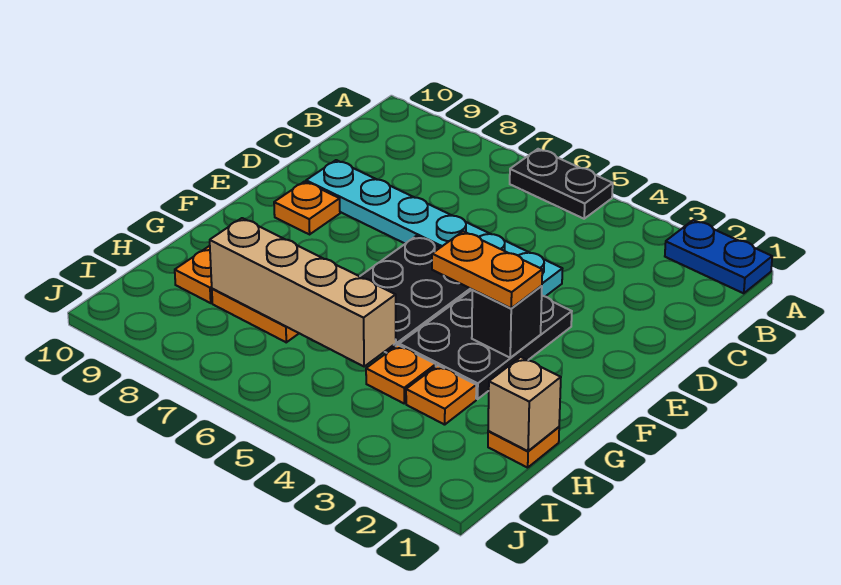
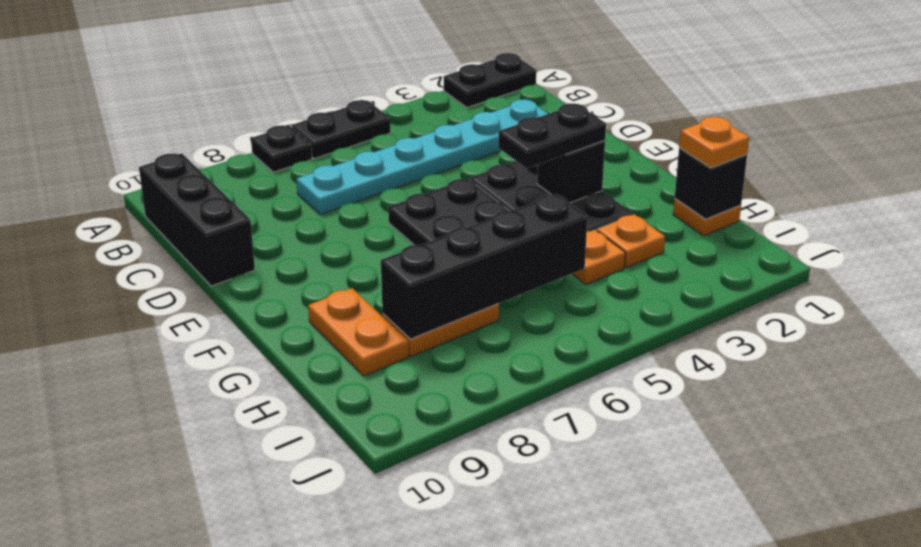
blue 1x2 plate [665,220,772,293] -> black 1x2 plate [444,53,536,107]
none -> black 1x1 plate [251,125,312,172]
none -> black 1x3 brick [139,153,255,286]
cyan 1x6 plate [306,160,562,296] -> cyan 1x6 plate moved to [297,100,548,215]
orange 1x1 plate [274,181,340,234] -> orange 1x1 plate moved to [679,117,749,168]
orange 1x2 plate [432,231,542,308] -> black 1x2 plate [498,104,606,168]
tan 1x1 brick [488,357,561,451] -> black 1x1 brick [675,148,747,219]
tan 1x4 brick [210,218,396,367] -> black 1x4 brick [381,194,587,339]

